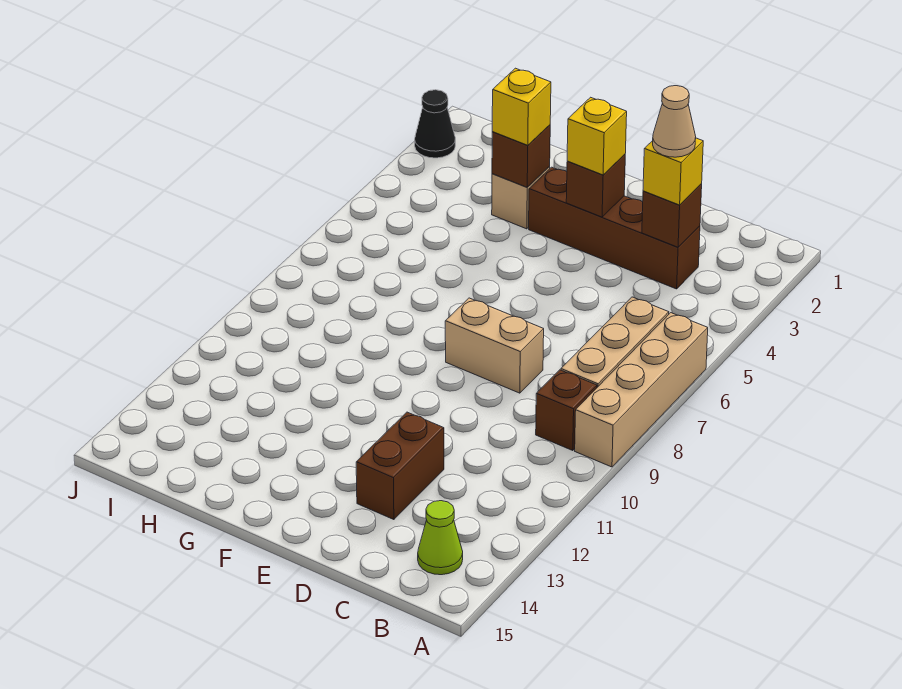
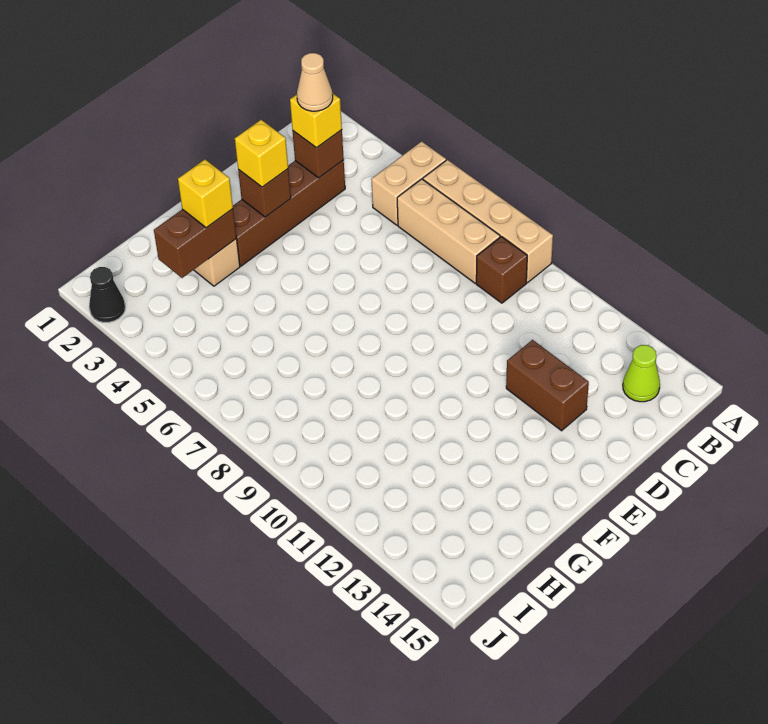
tan 1x2 brick [445,298,544,393] -> tan 1x2 brick moved to [372,141,446,225]
brown 1x1 brick [492,125,550,187] -> brown 1x2 brick [154,209,236,278]

